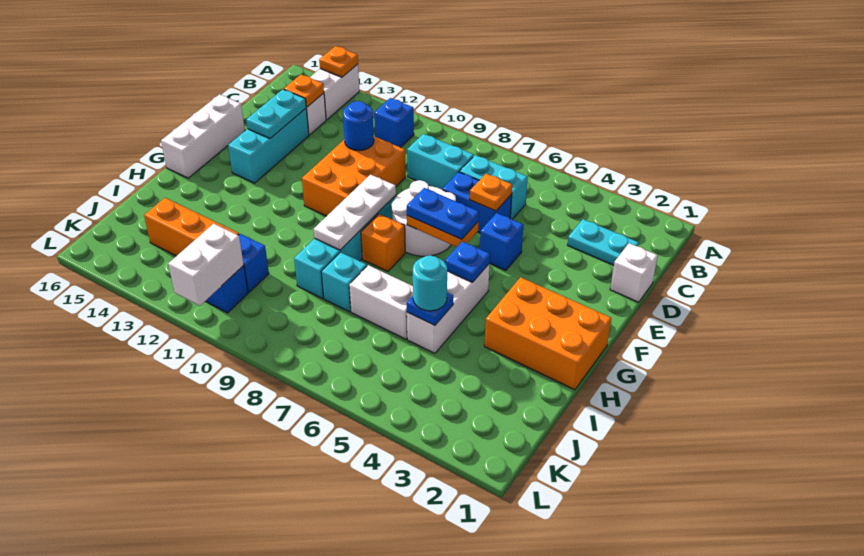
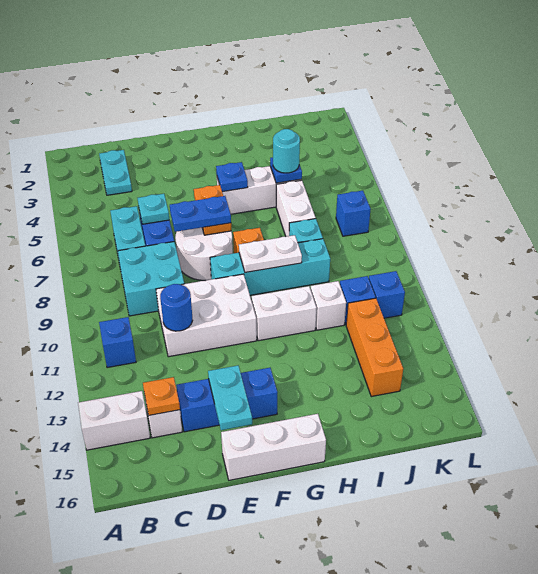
orange 1x1 plate [319,46,358,77] -> none
cyan 1x2 brick [407,134,474,189] -> cyan 2x2 brick [118,242,184,316]
white 1x1 brick [610,243,658,302] -> white 1x1 brick moved to [311,281,346,330]
orange 1x1 plate [470,174,512,211] -> cyan 1x1 plate [138,194,169,224]
orange 2x3 brick [302,137,406,216] -> white 2x3 brick [156,274,257,357]
cyan 1x3 brick [228,109,309,183] -> blue 1x3 brick [176,368,277,432]
cyan 1x2 plate [246,89,306,138] -> cyan 1x2 plate turned to [208,366,252,430]
blue 1x1 brick [480,213,523,270] -> blue 1x1 brick moved to [336,191,371,236]
blue 1x2 plate [407,188,479,239] -> blue 1x2 plate turned to [170,196,231,232]
white 1x3 plate [314,175,396,250] -> white 1x2 plate [239,235,302,272]
orange 2x3 brick [484,277,611,390] -> none
white 1x2 brick [168,224,244,306] -> white 1x2 brick moved to [252,286,317,341]

